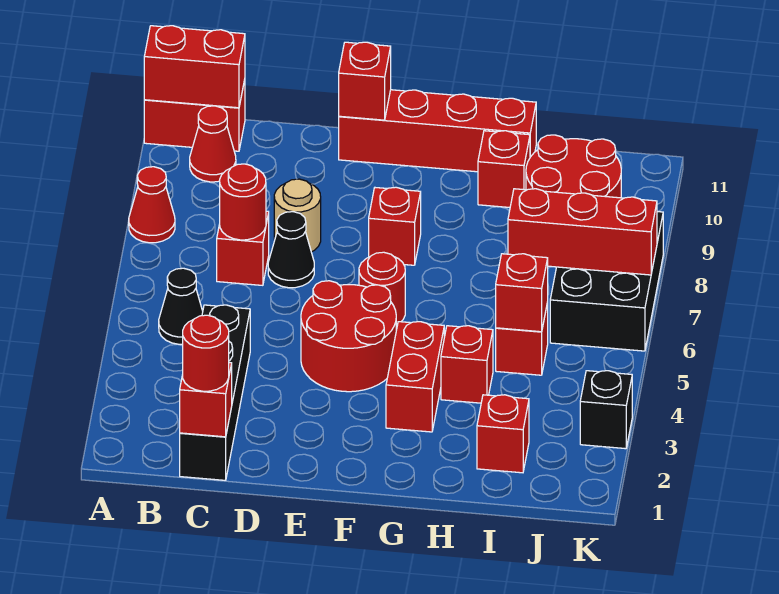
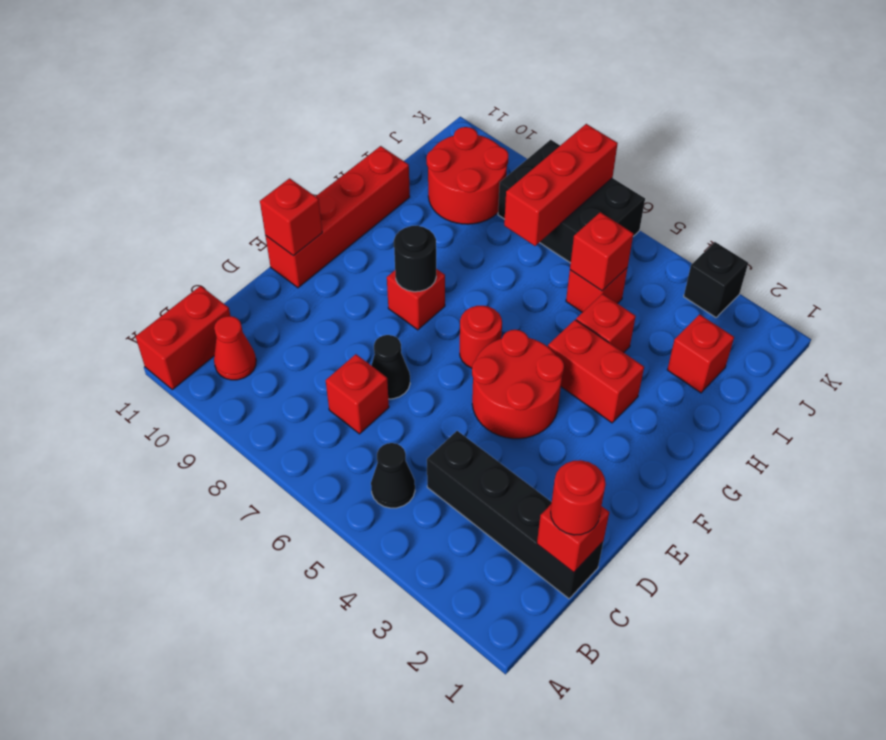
red 1x1 cone [129,167,175,243] -> none
red 1x2 brick [144,26,245,108] -> none
red 1x1 round brick [220,164,266,240] -> none
tan 1x1 round brick [274,179,321,252] -> none
none -> black 1x1 round brick [394,226,436,292]
red 1x1 brick [478,131,530,208] -> none

